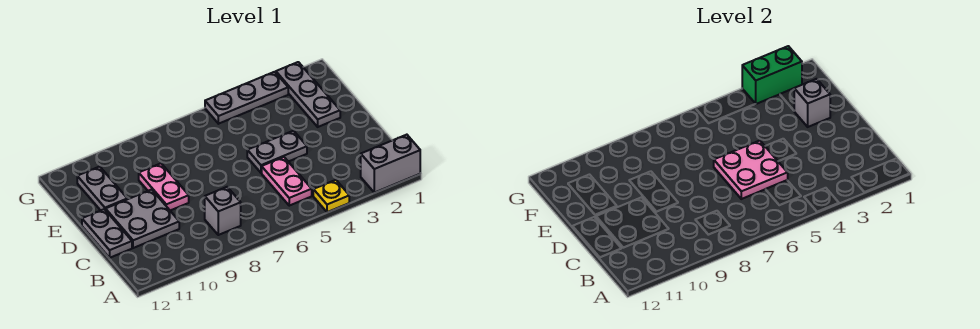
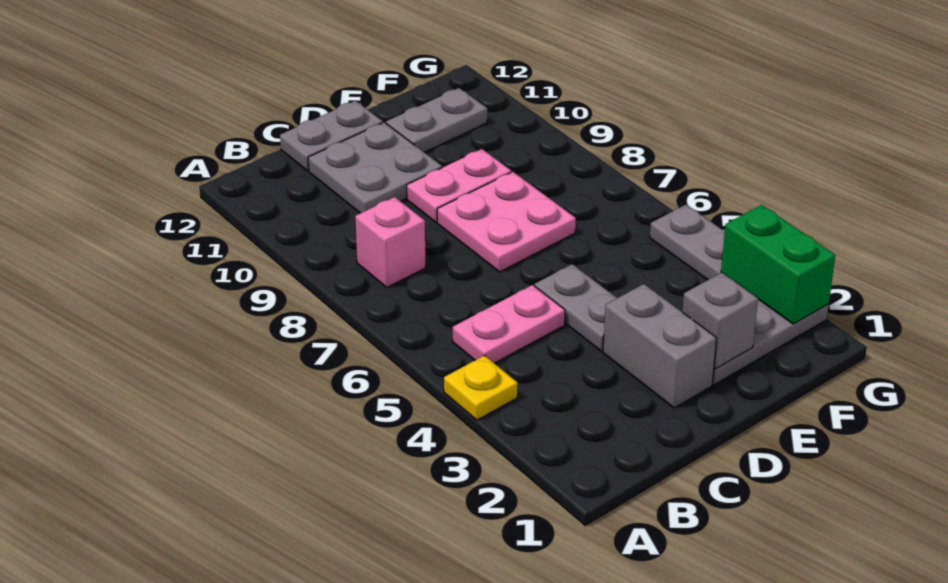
grey 1x2 brick [361,135,420,193] -> grey 1x2 brick moved to [603,284,717,408]
grey 1x1 brick [205,187,241,235] -> pink 1x1 brick [355,197,426,287]
pink 2x2 plate [714,141,788,199] -> pink 2x2 plate moved to [437,172,576,272]

